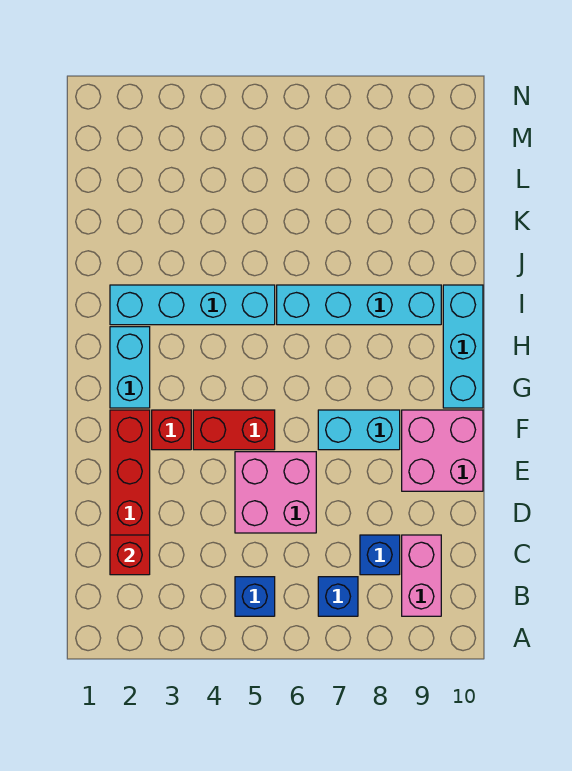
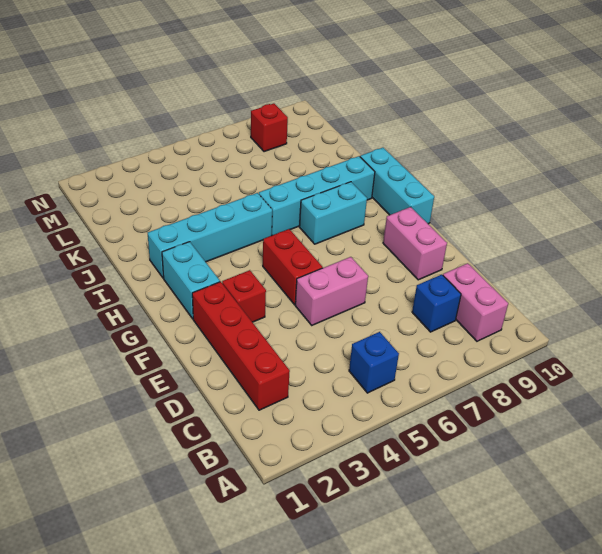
blue 1x1 brick [318,577,358,616] -> none
red 1x1 brick [110,535,150,575] -> red 1x1 brick moved to [251,103,288,152]
pink 2x2 brick [235,452,316,533] -> pink 1x2 brick [295,257,368,325]
pink 2x2 brick [402,410,483,491] -> pink 1x2 brick [383,207,447,280]
red 1x2 brick [193,410,275,450] -> red 1x2 brick turned to [263,229,323,305]
cyan 1x2 brick [318,410,400,450] -> cyan 1x2 brick moved to [299,182,367,244]

